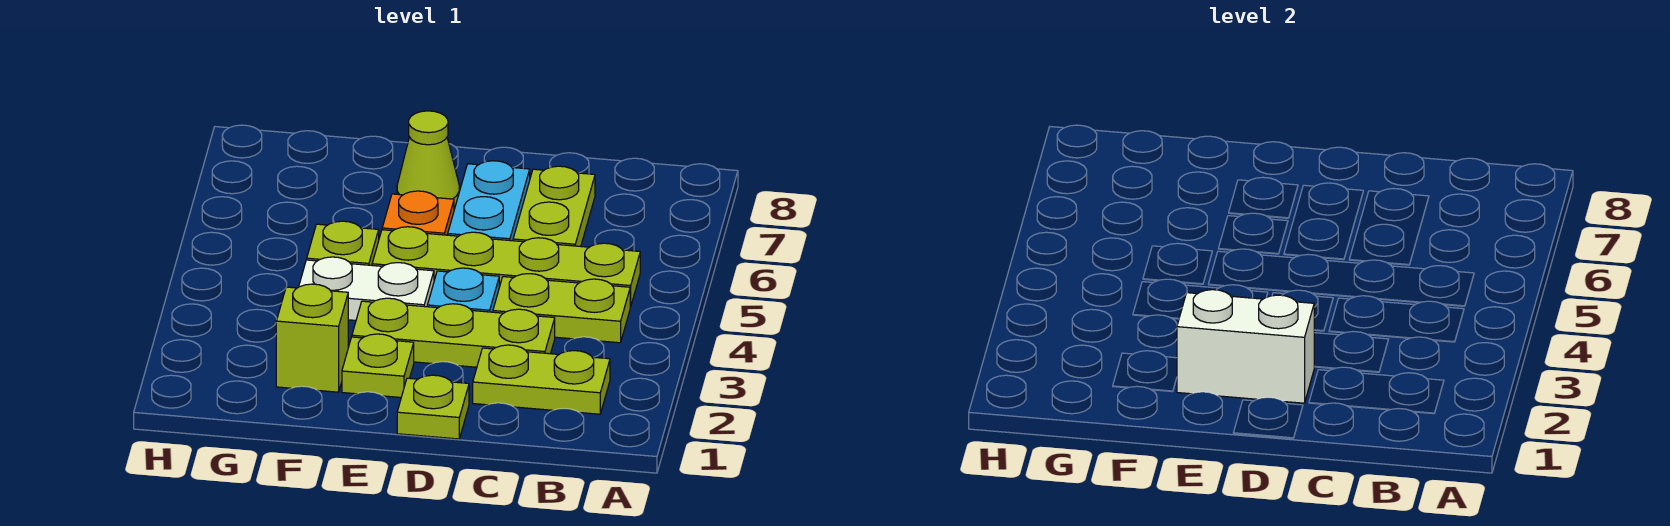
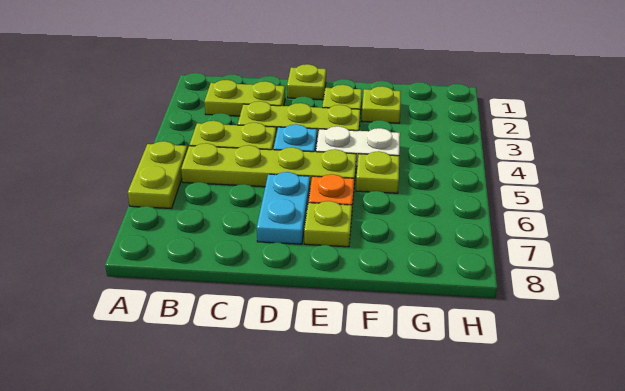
lime 1x2 plate [513,166,595,246] -> lime 1x2 plate moved to [128,141,187,209]
white 1x2 brick [1177,290,1314,403] -> none
lime 1x1 cone [397,111,459,209] -> lime 1x1 plate [304,201,352,247]
lime 1x1 brick [276,284,348,392] -> lime 1x1 plate [362,86,401,123]

